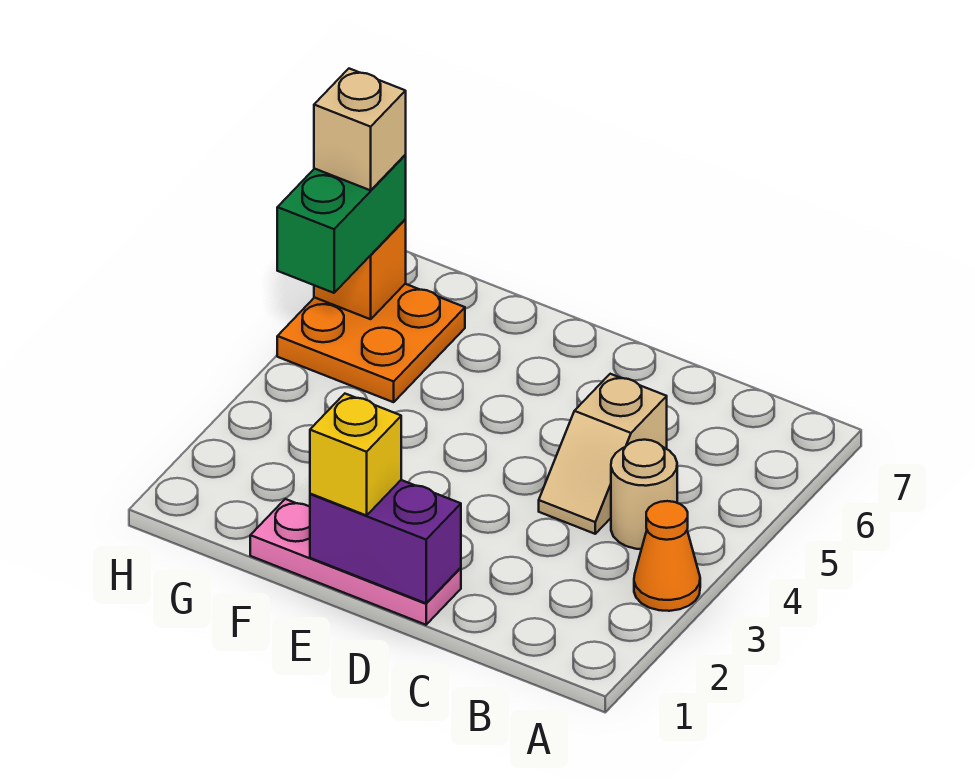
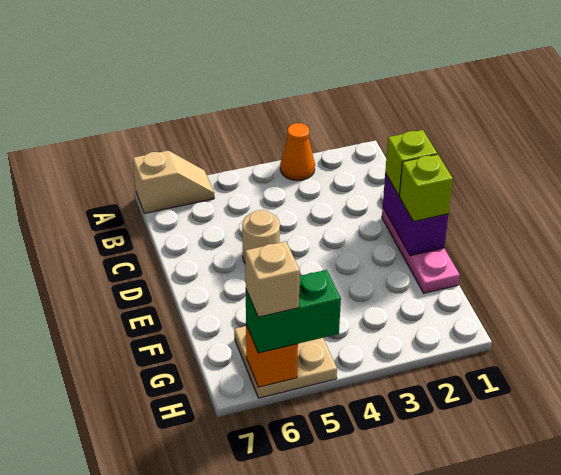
tan 1x1 round brick [611,440,677,549] -> tan 1x1 round brick moved to [242,210,280,263]
tan 1x2 slope [539,374,667,534] -> tan 1x2 slope moved to [133,151,214,214]
none -> lime 1x1 brick [385,130,437,196]
yellow 1x1 brick [310,394,401,515] -> lime 1x1 brick [399,154,453,222]
orange 2x2 plate [277,284,465,402] -> tan 2x2 plate [234,326,337,398]

